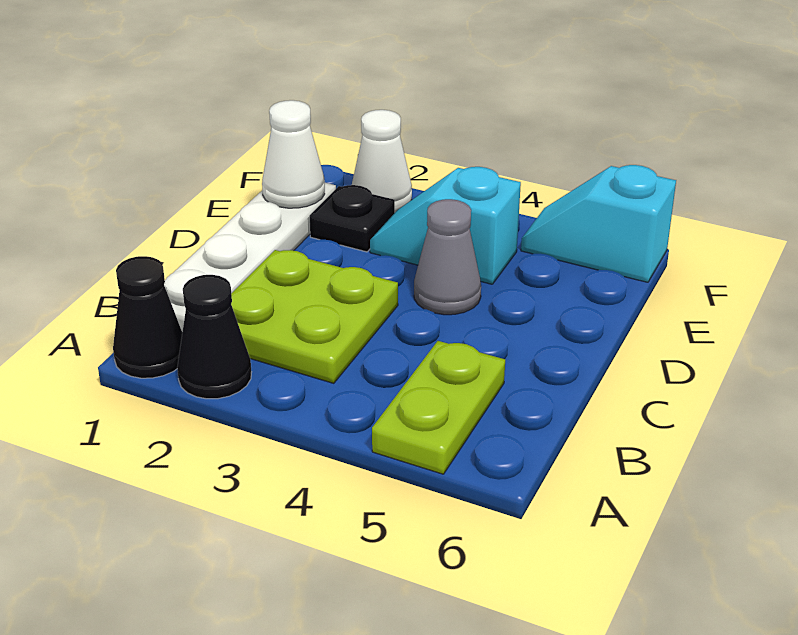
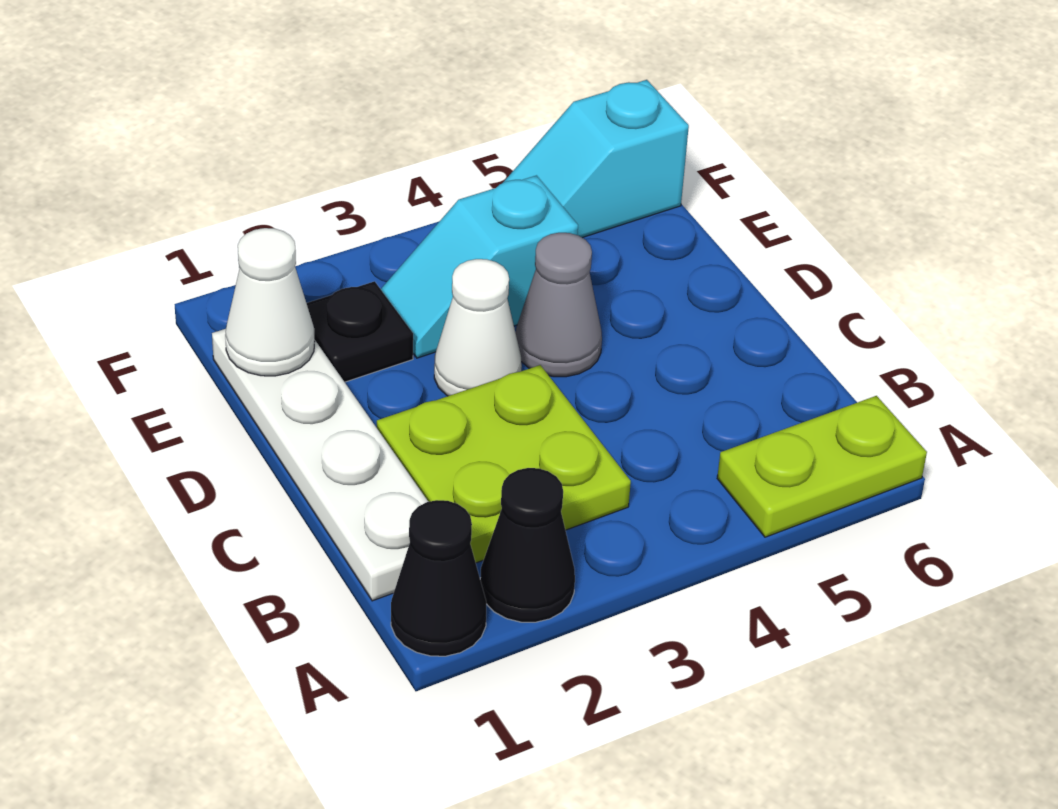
lime 1x2 plate [372,341,505,474] -> lime 1x2 plate turned to [717,396,927,537]
white 1x1 cone [352,110,412,212] -> white 1x1 cone moved to [434,259,522,396]

